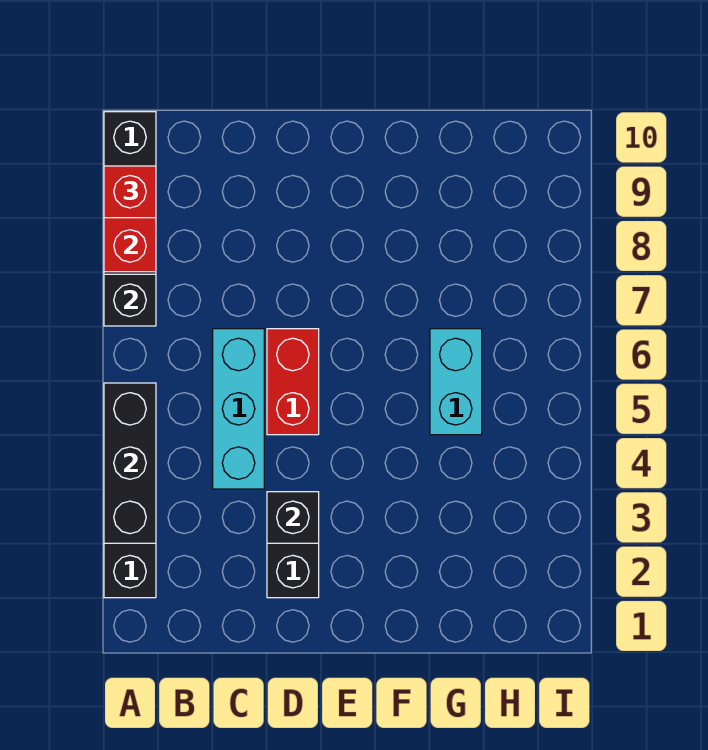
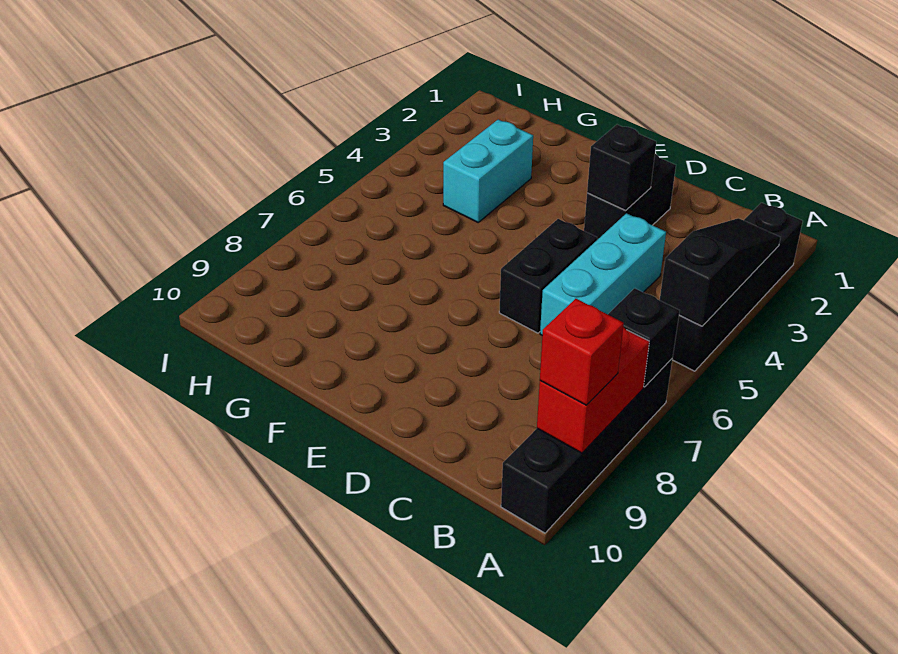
black 1x3 brick [104,383,156,543] -> black 1x3 slope [660,218,781,326]
red 1x2 brick [267,329,319,435] -> black 1x2 brick [499,219,597,333]
cyan 1x2 brick [430,329,482,435] -> cyan 1x2 brick moved to [443,119,533,222]

